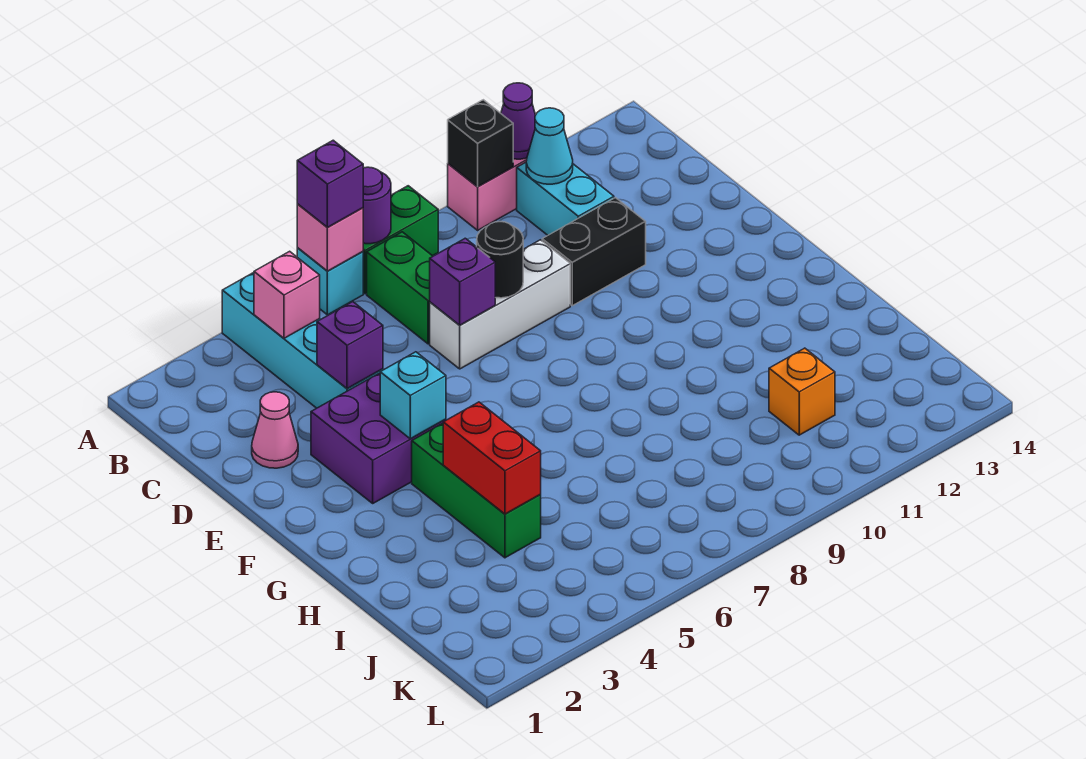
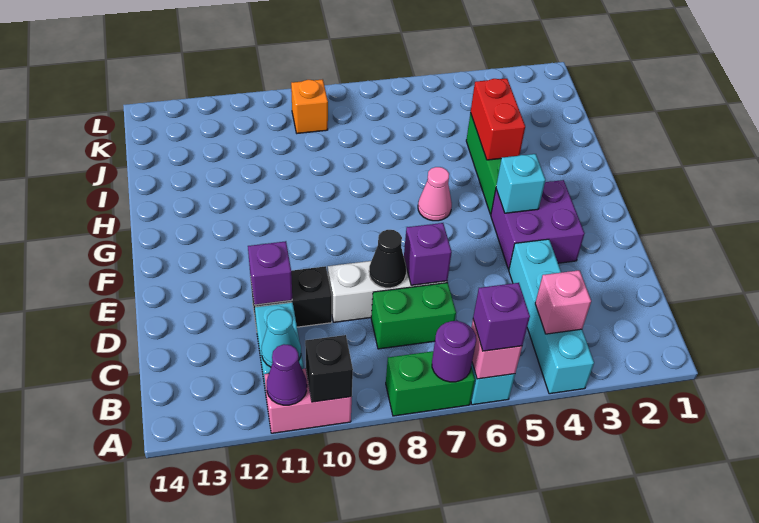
green 1x2 brick [367,232,433,344] -> green 1x2 brick turned to [371,283,456,349]
pink 1x1 cone [252,392,298,468] -> pink 1x1 cone moved to [418,167,452,221]
purple 1x1 brick [317,302,383,389] -> purple 1x1 brick moved to [248,241,292,305]
black 1x1 round brick [477,222,523,298] -> black 1x1 cone [369,230,406,288]
orange 1x1 brick [769,348,835,435] -> orange 1x1 brick moved to [291,79,328,133]

